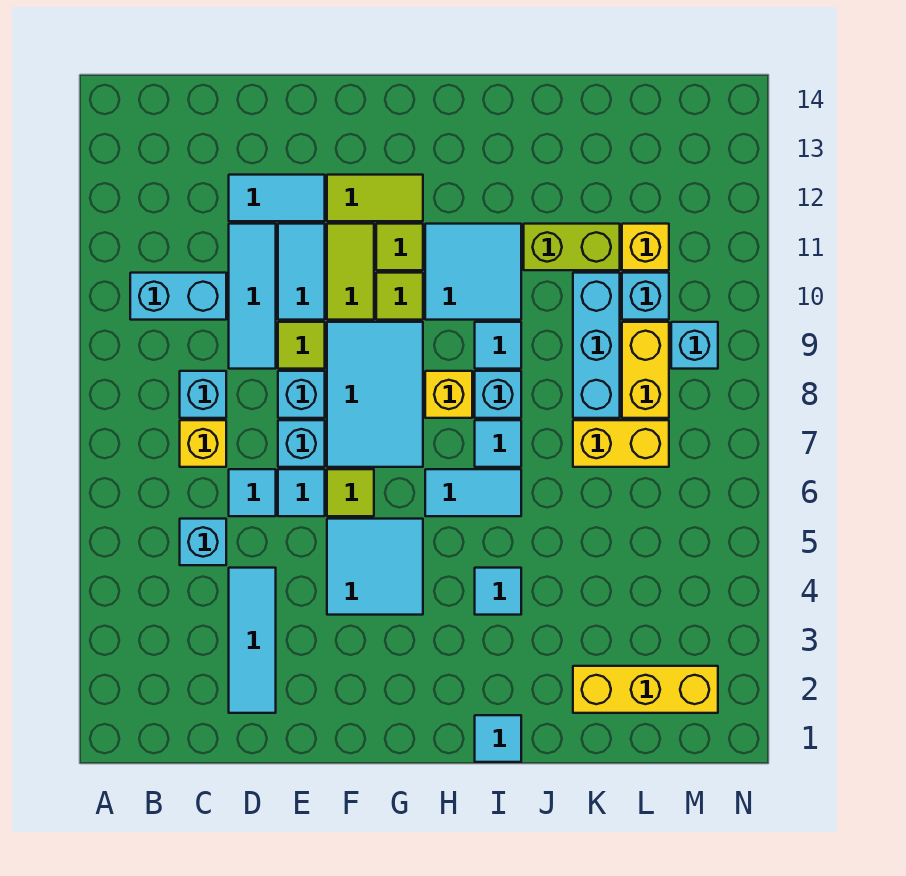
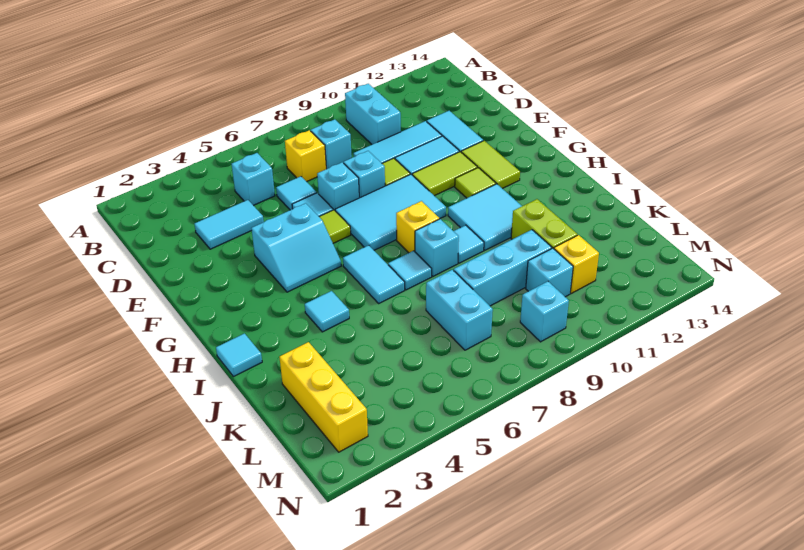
cyan 1x3 tile [229,568,276,713] -> cyan 1x2 tile [194,200,264,249]
cyan 2x2 tile [327,519,423,615] -> cyan 2x2 slope [251,203,341,292]
lime 1x1 tile [376,273,423,320] -> none
yellow 1x2 brick [573,420,669,467] -> cyan 1x2 brick [426,270,493,350]
yellow 1x2 brick [622,322,669,418] -> none

